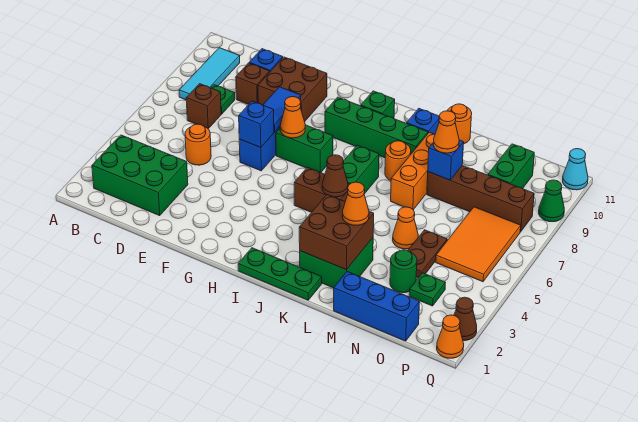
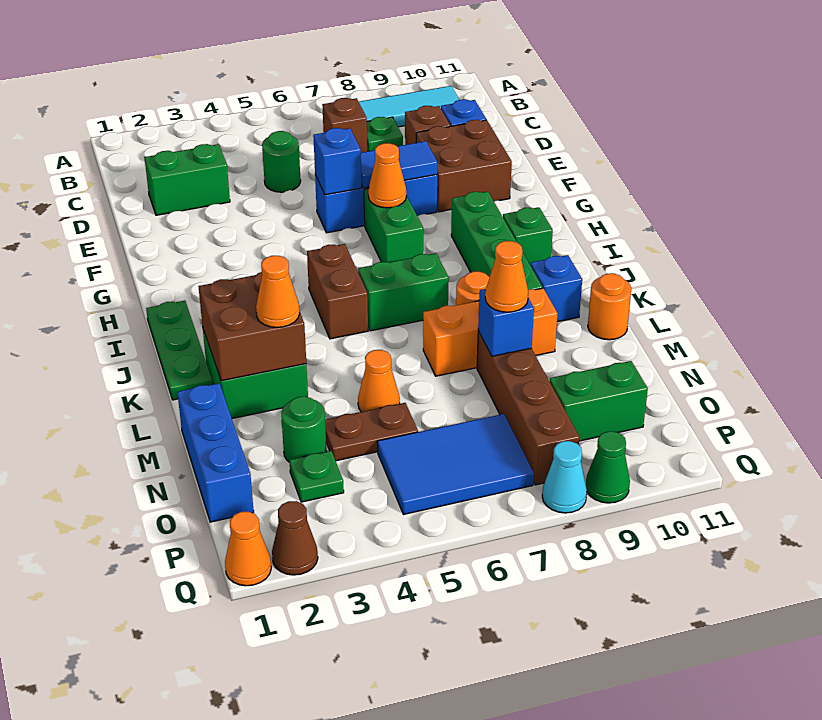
green 2x3 brick [92,135,188,216] -> green 1x2 brick [144,144,230,215]
orange 1x1 round brick [185,124,211,165] -> green 1x1 round brick [262,131,301,192]
brown 1x1 cone [322,155,348,197] -> none
orange 2x3 tile [436,207,521,282] -> blue 2x3 tile [377,414,534,515]
cyan 1x1 cone [563,149,588,190] -> cyan 1x1 cone moved to [542,441,587,513]

